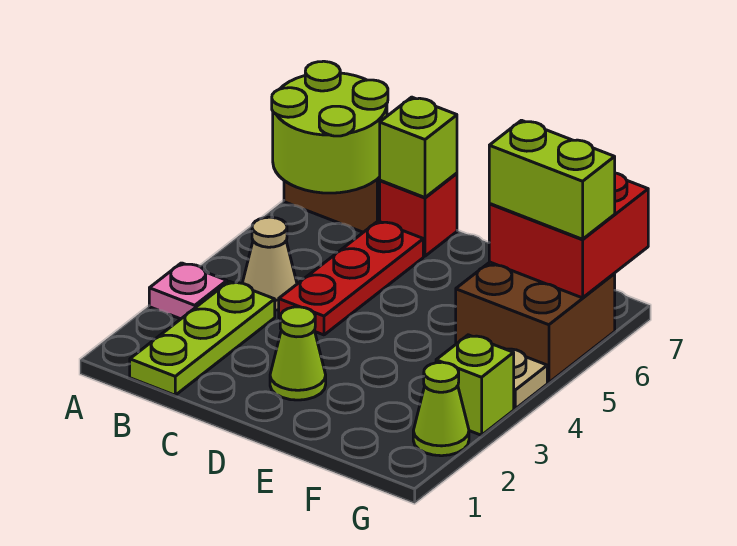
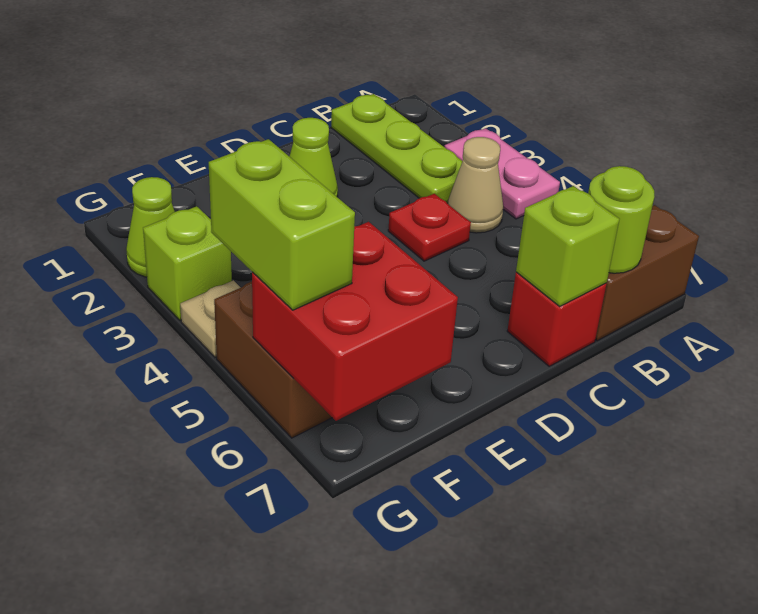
pink 1x1 plate [149,263,227,319] -> pink 1x2 plate [445,128,560,219]
lime 2x2 round brick [272,61,388,193] -> lime 1x1 round brick [588,166,654,273]
red 1x3 plate [279,221,423,335] -> red 1x1 plate [388,193,471,261]
lime 1x2 brick [489,120,615,239] -> lime 1x2 brick turned to [209,139,355,310]

